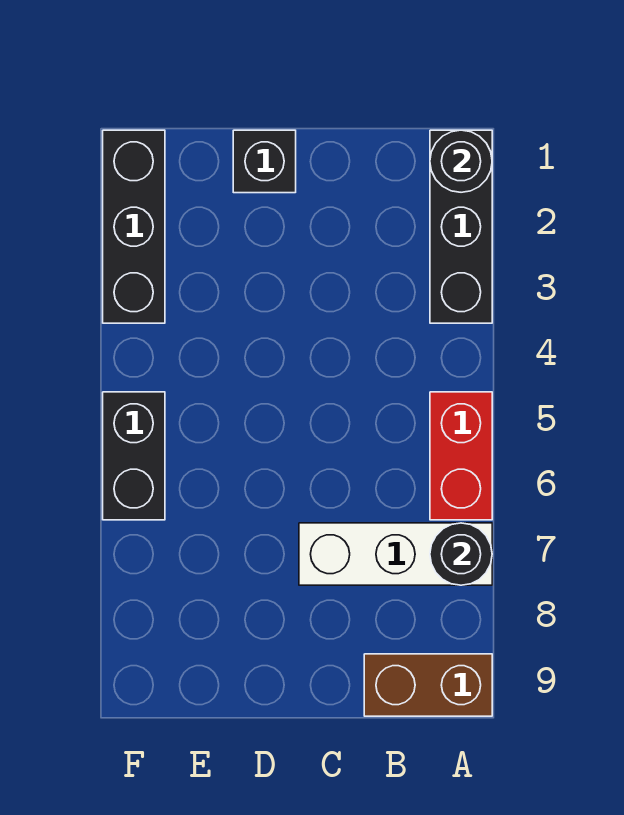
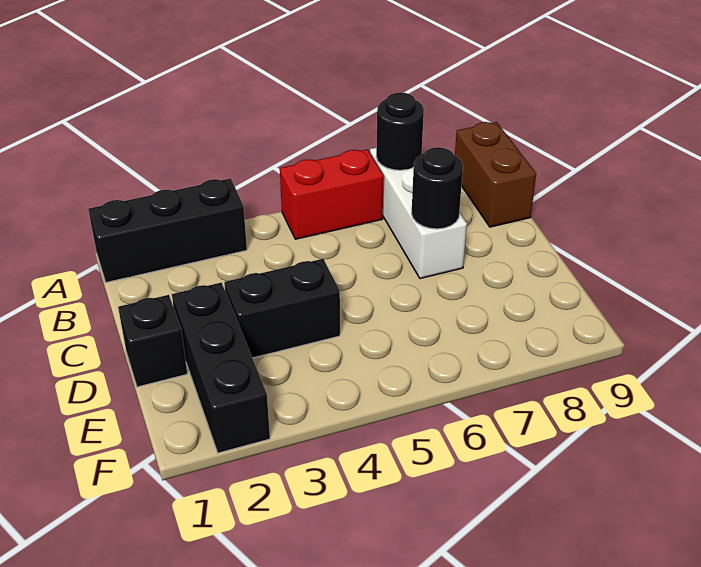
black 1x1 round brick [430,130,492,192] -> black 1x1 round brick moved to [412,147,463,229]
black 1x3 brick [103,130,165,323] -> black 1x3 brick turned to [172,282,270,453]
black 1x2 brick [103,392,165,520] -> black 1x2 brick moved to [224,259,340,358]

